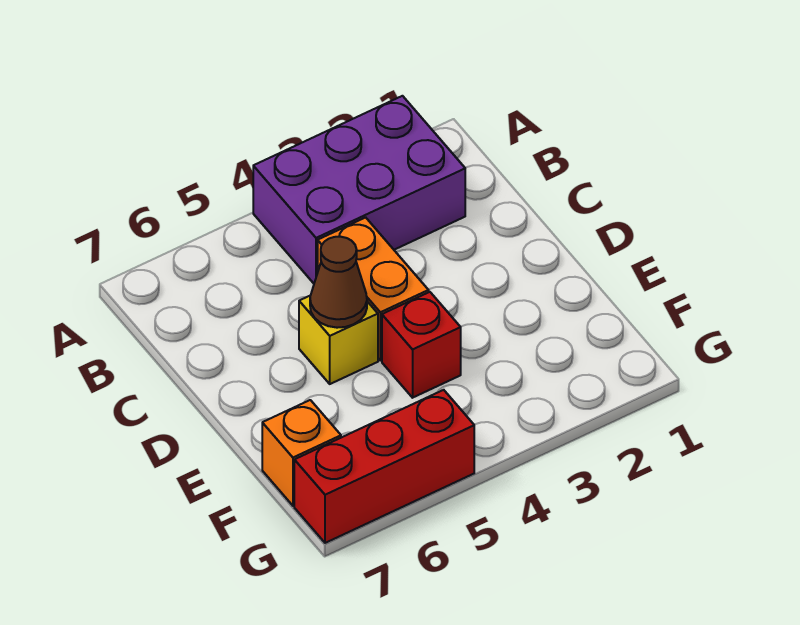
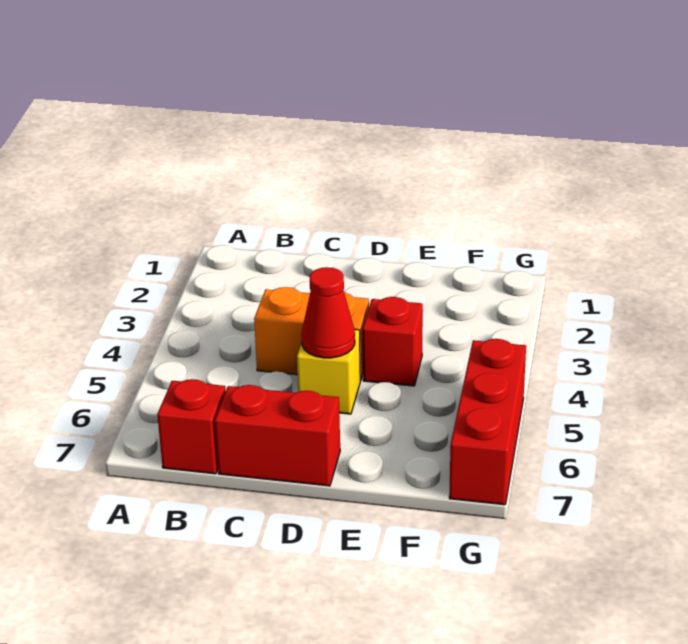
purple 2x3 brick [253,96,465,283] -> none
none -> red 1x1 brick [157,379,226,474]
none -> red 1x2 brick [215,385,340,486]
brown 1x1 cone [310,237,367,328] -> red 1x1 cone [302,267,355,358]
orange 1x1 brick [262,400,341,506] -> none

